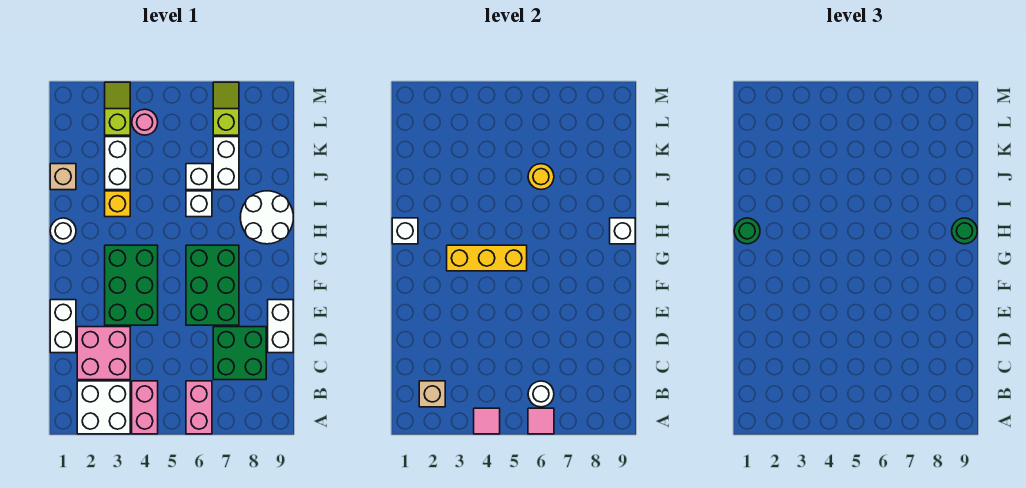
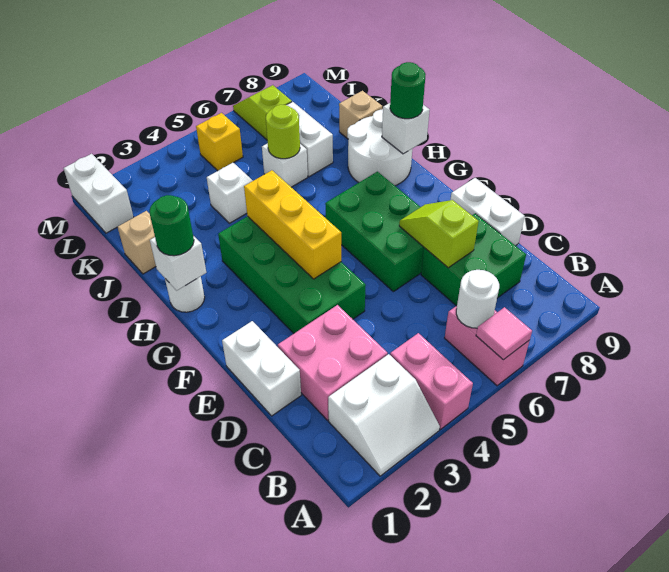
white 2x2 brick [77,381,130,434] -> white 2x2 slope [328,354,440,476]
pink 1x1 tile [474,408,500,434] -> none
tan 1x1 brick [419,381,445,407] -> tan 1x1 brick moved to [339,91,382,139]
green 2x3 brick [105,245,158,325] -> green 2x4 brick [218,216,366,333]
yellow 1x3 brick [447,245,527,271] -> yellow 1x3 brick turned to [244,170,341,279]
yellow 1x1 brick [105,191,130,217] -> yellow 1x1 brick moved to [196,113,243,171]
white 1x1 brick [186,191,212,217] -> white 1x1 brick moved to [207,163,253,223]
white 1x2 brick [105,137,130,190] -> white 1x2 brick moved to [64,154,134,233]
yellow 1x1 round brick [528,164,554,190] -> lime 1x1 round brick [266,105,300,159]
lime 1x2 slope [105,82,130,135] -> lime 1x2 slope moved to [399,200,479,268]
pink 1x1 round brick [132,109,158,135] -> none

